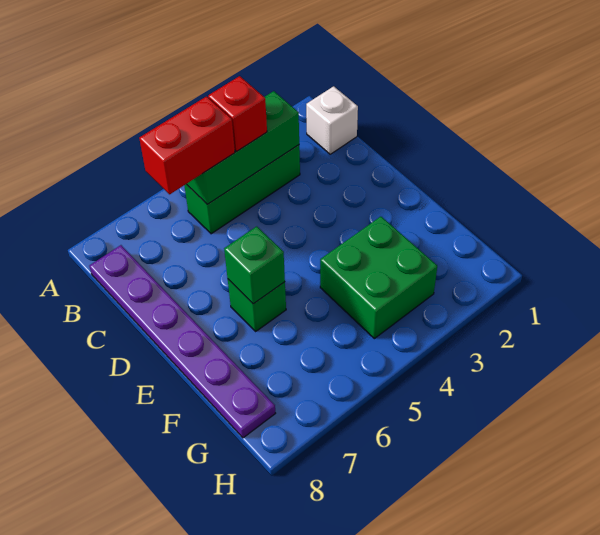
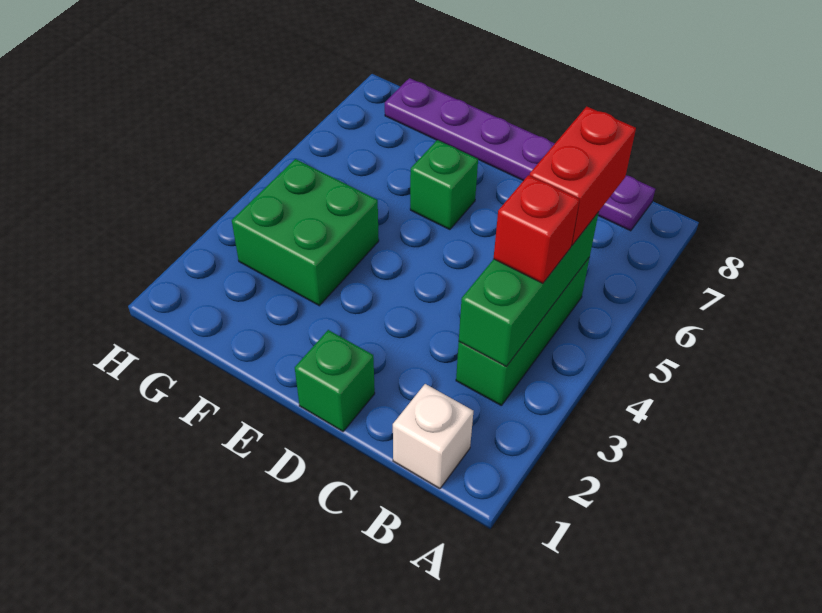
green 1x1 brick [224,226,285,304] -> green 1x1 brick moved to [295,330,375,431]

